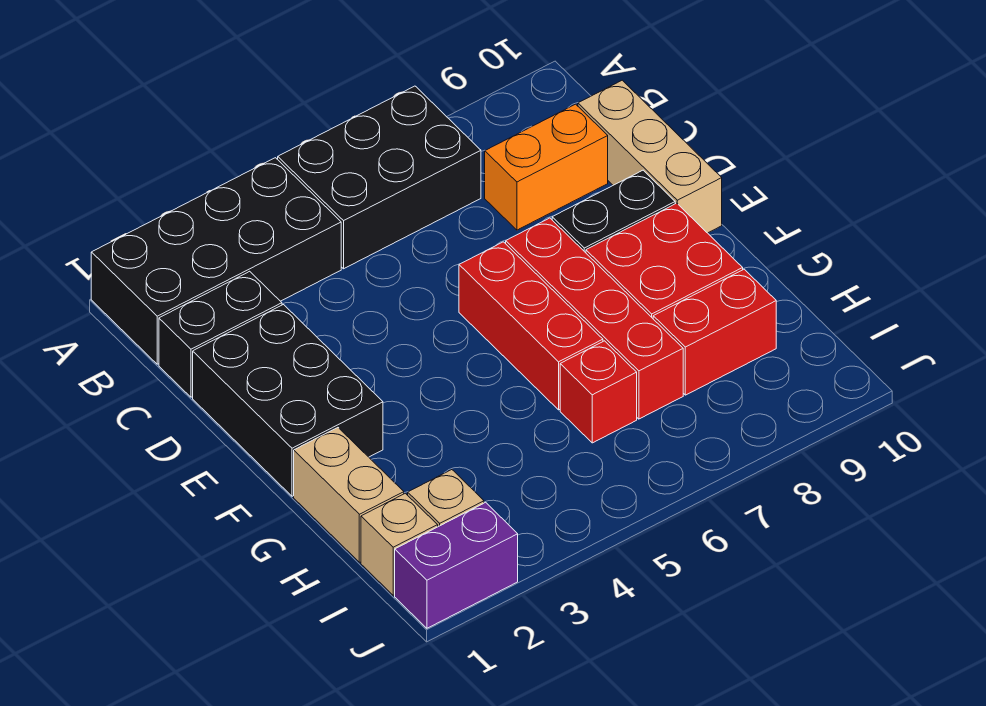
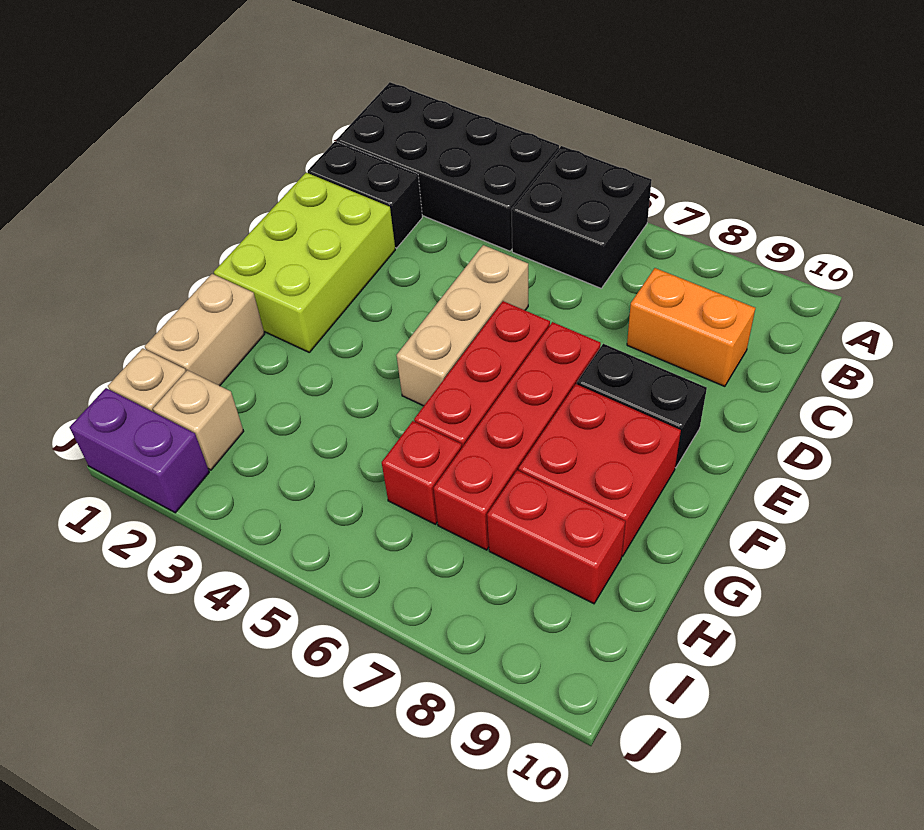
black 2x3 brick [278,86,481,269] -> black 2x2 brick [511,146,652,288]
tan 1x3 brick [578,80,722,233] -> tan 1x3 brick moved to [396,245,528,406]
black 2x3 brick [193,305,383,496] -> lime 2x3 brick [214,173,395,352]

